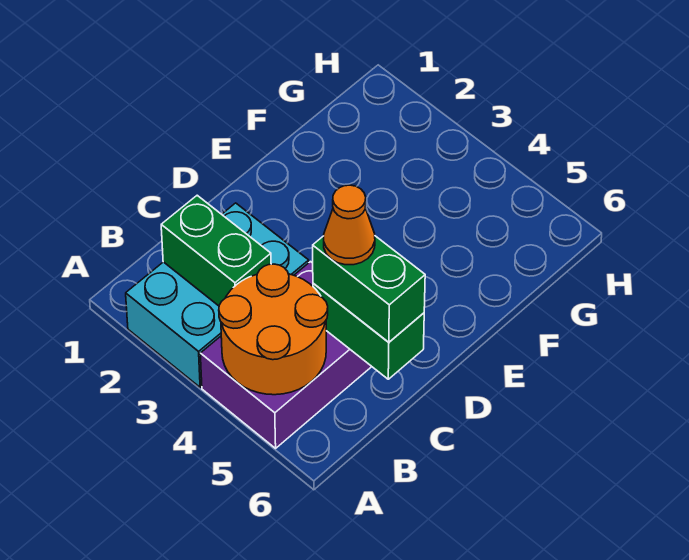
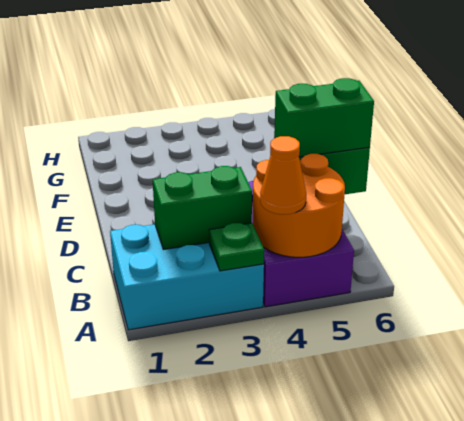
cyan 2x3 brick [126,203,309,387] -> cyan 2x3 brick turned to [110,224,264,330]
none -> green 1x1 plate [209,223,264,271]
orange 1x1 cone [324,185,375,265] -> orange 1x1 cone moved to [260,136,306,215]

